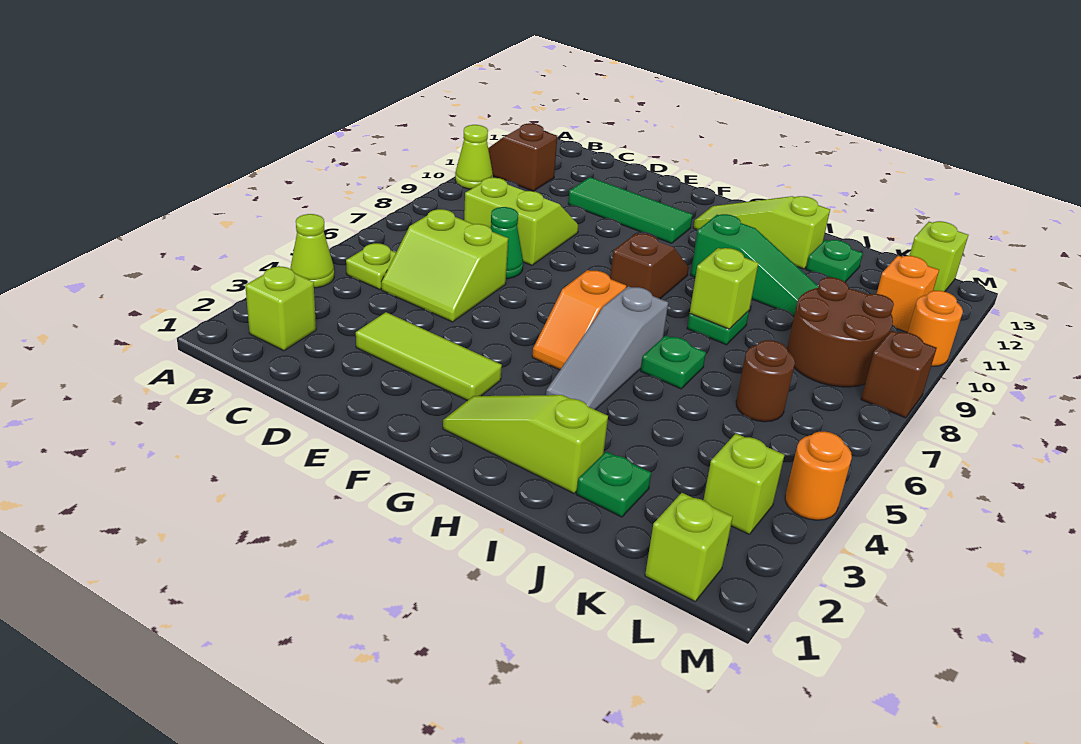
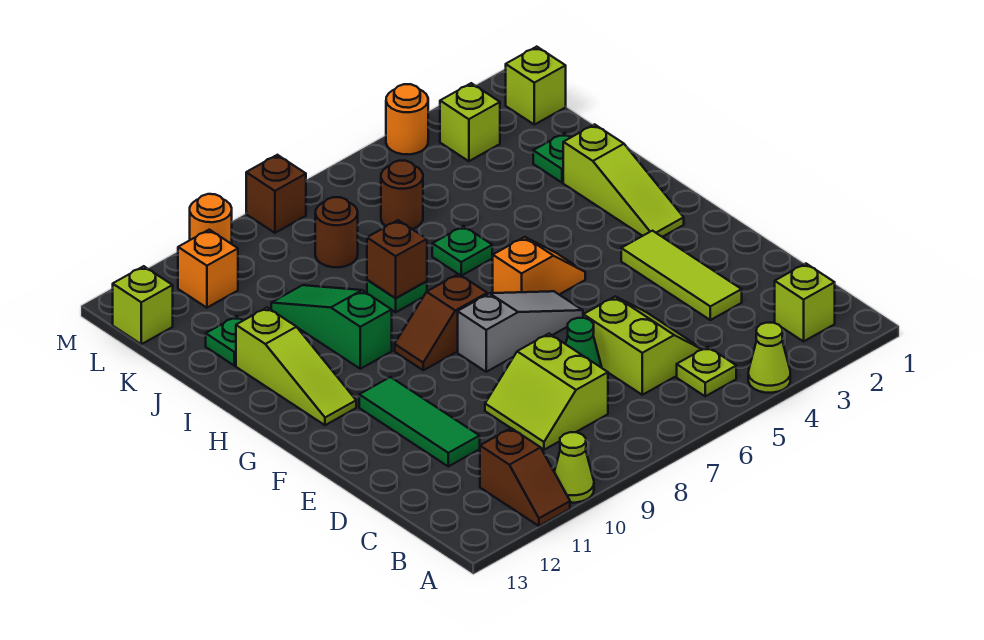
grey 1x3 slope [546,286,668,410] -> grey 1x3 slope moved to [458,291,583,372]
lime 1x1 brick [690,248,758,329] -> brown 1x1 brick [367,220,427,298]
brown 2x2 round brick [787,277,894,387] -> brown 1x1 round brick [315,197,358,267]

